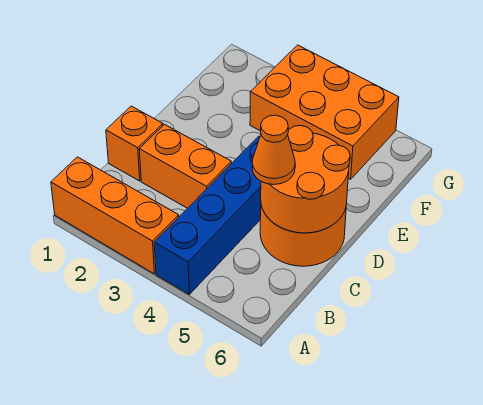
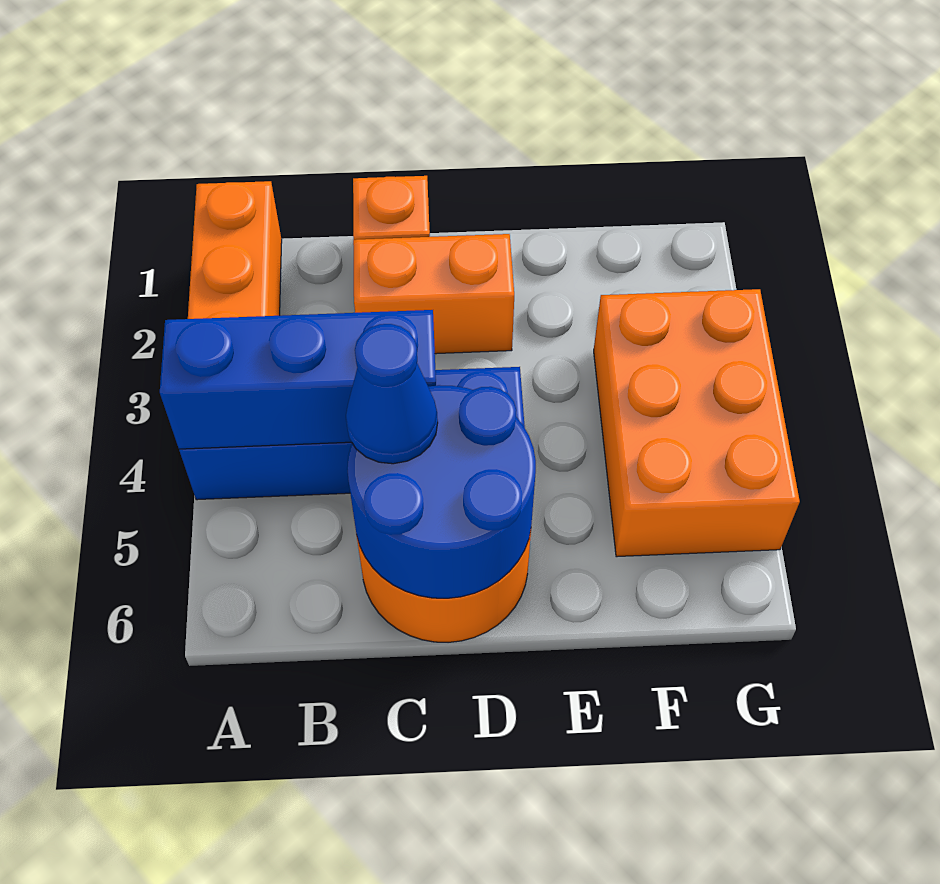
none -> blue 1x3 brick [160,310,436,449]
orange 1x2 brick [139,125,231,208] -> orange 1x2 brick turned to [353,234,514,354]
orange 2x2 round brick [261,126,350,233] -> blue 2x2 round brick [347,385,536,598]
orange 1x1 cone [252,115,295,185] -> blue 1x1 cone [346,324,438,464]

